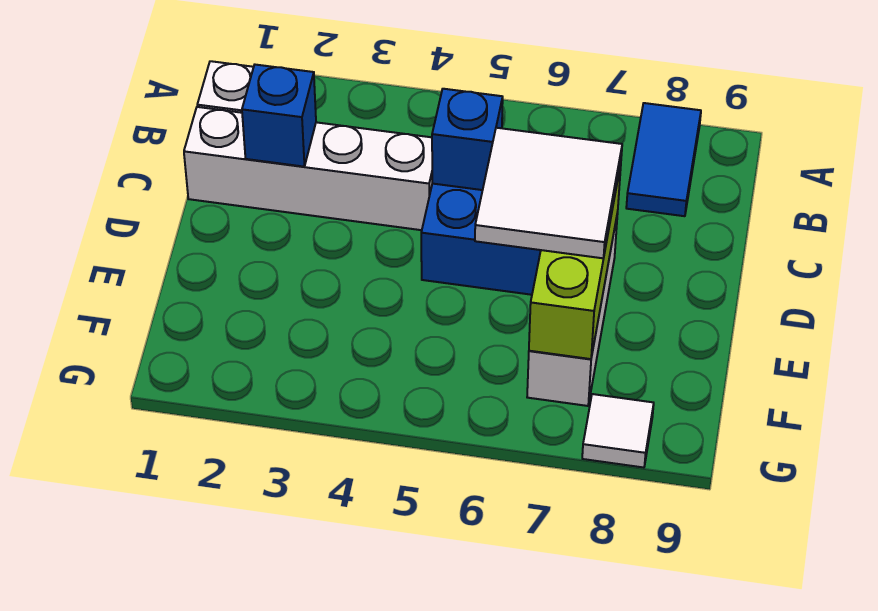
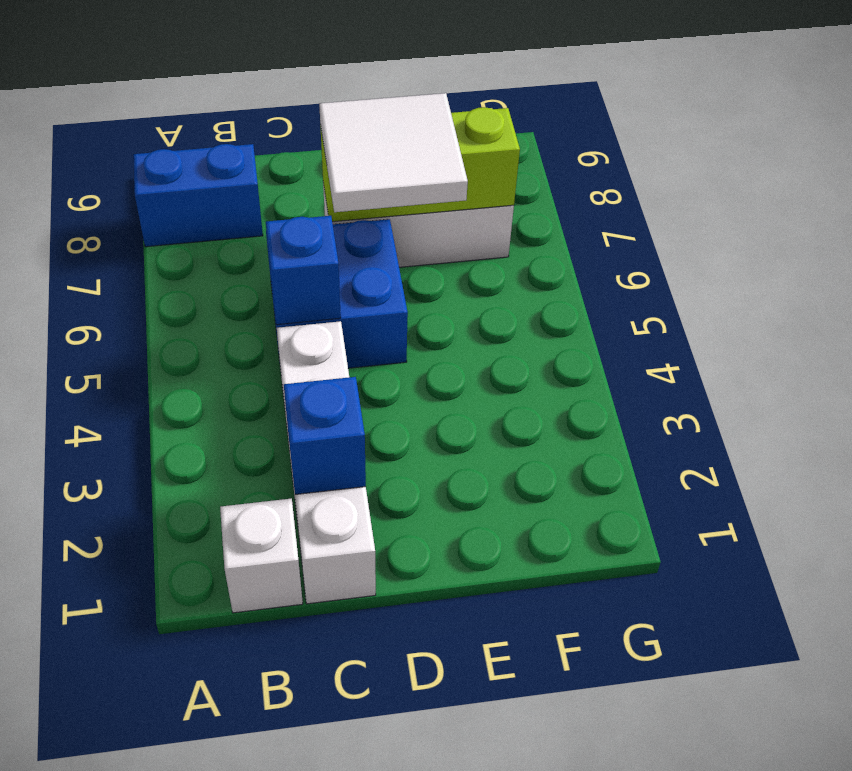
blue 1x2 tile [626,103,701,216] -> blue 1x2 brick [133,144,263,247]
white 1x1 tile [582,394,654,468] -> none

